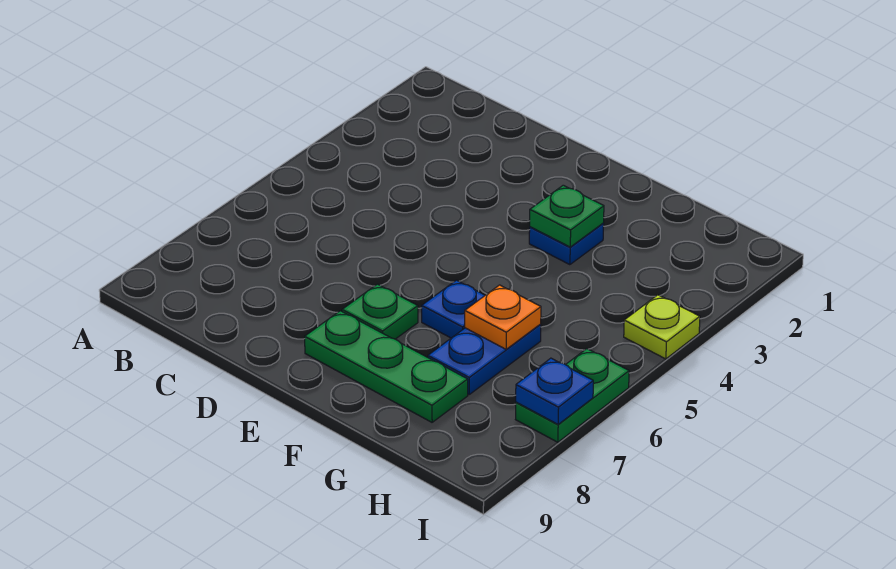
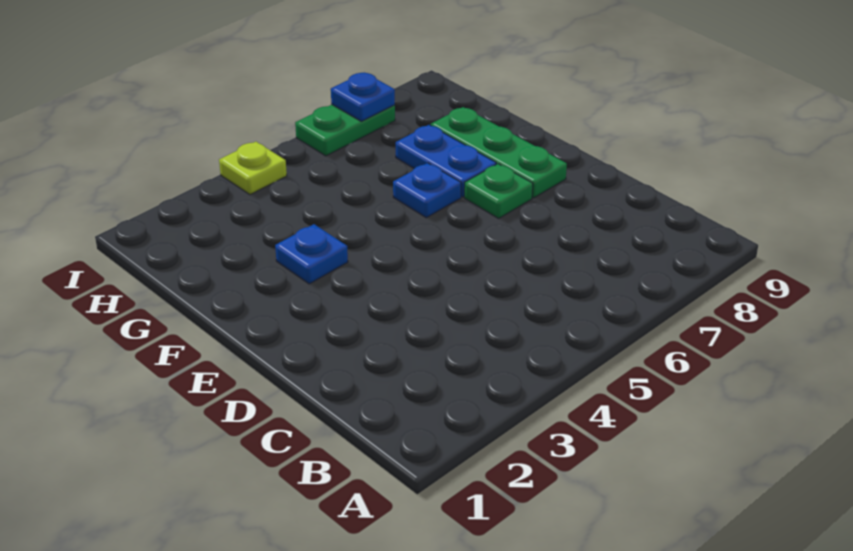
green 1x1 plate [530,185,604,247] -> none
blue 1x2 plate [428,325,541,394] -> blue 1x2 plate turned to [396,125,496,197]
orange 1x1 plate [465,285,541,349] -> none

